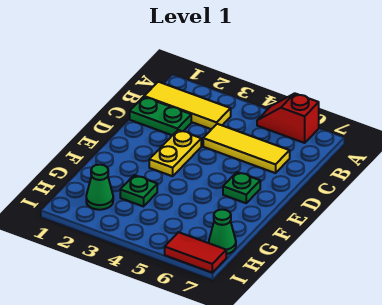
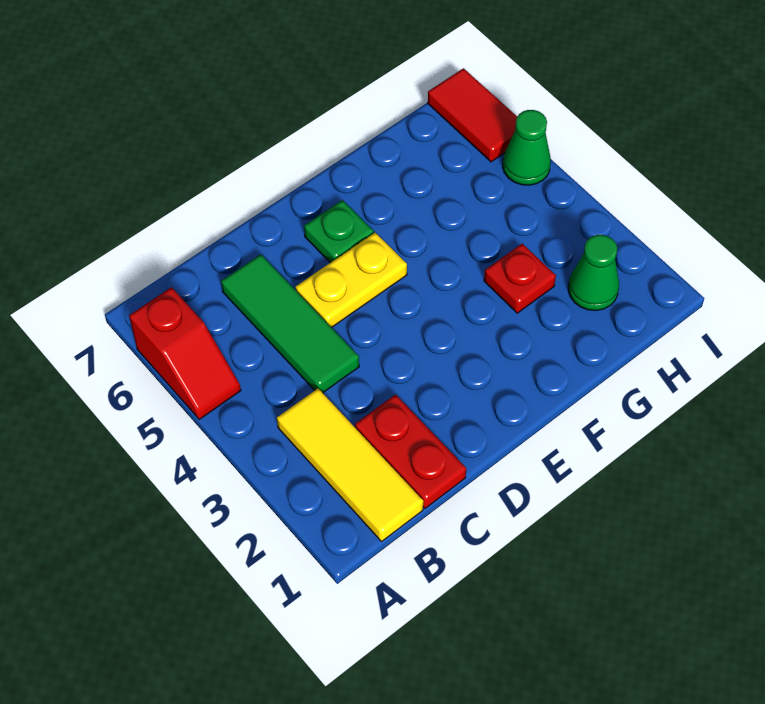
green 1x2 plate [130,97,191,135] -> red 1x2 plate [355,395,466,508]
yellow 1x3 tile [203,124,290,173] -> green 1x3 tile [221,254,359,393]
yellow 1x2 plate [149,130,201,176] -> yellow 1x2 plate moved to [295,233,407,328]
green 1x1 plate [120,175,157,207] -> red 1x1 plate [484,244,556,313]
green 1x1 cone [209,210,236,254] -> green 1x1 cone moved to [503,110,551,185]

